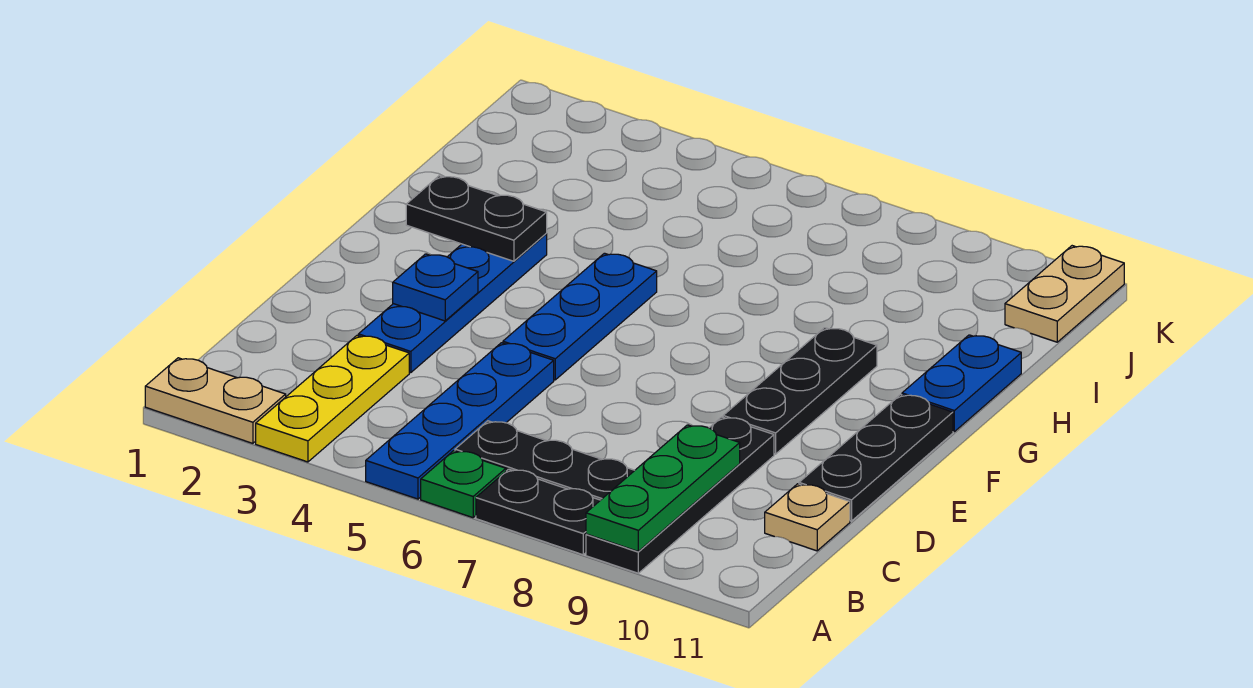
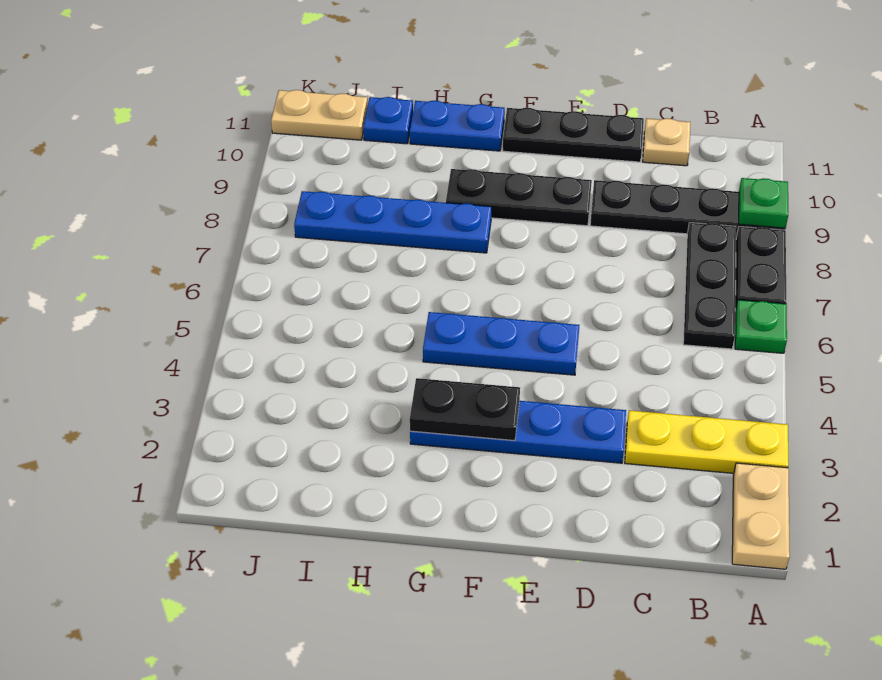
blue 1x4 plate [366,343,554,499] -> blue 1x4 plate moved to [294,191,492,253]
green 1x3 plate [586,425,740,551] -> green 1x1 plate [739,178,788,228]
blue 1x1 plate [393,254,478,321] -> blue 1x1 plate moved to [363,97,413,144]
black 1x2 plate [406,176,547,261] -> black 1x2 plate turned to [410,378,520,441]

